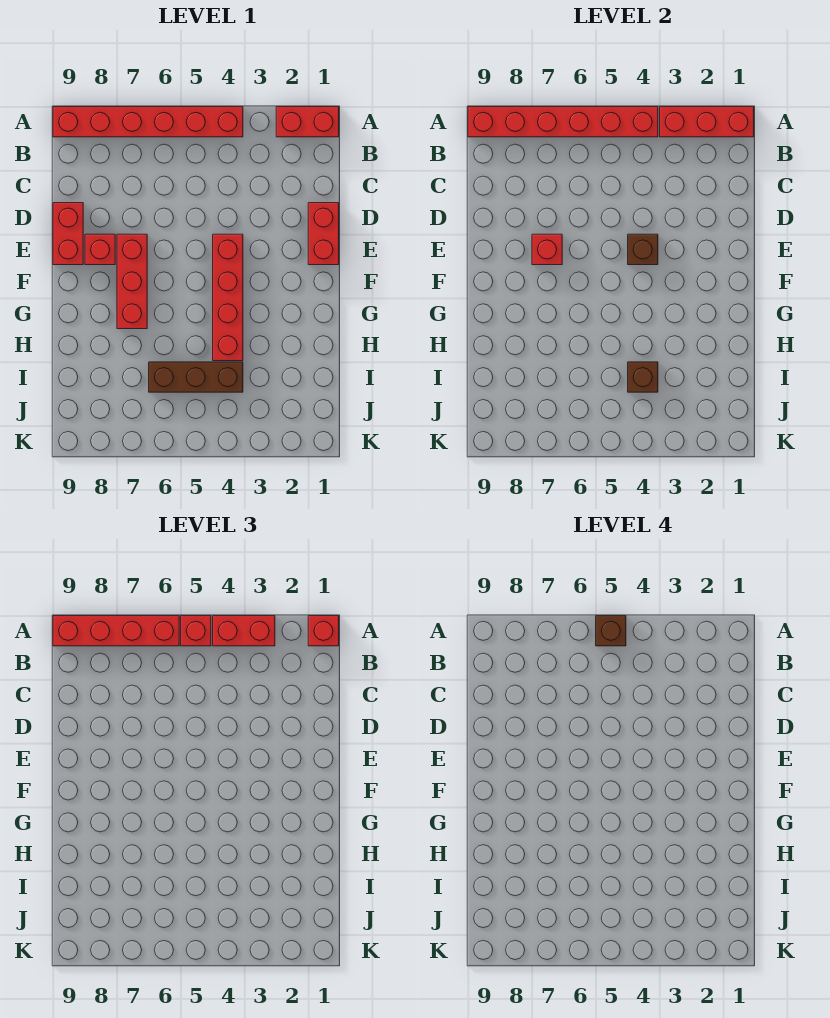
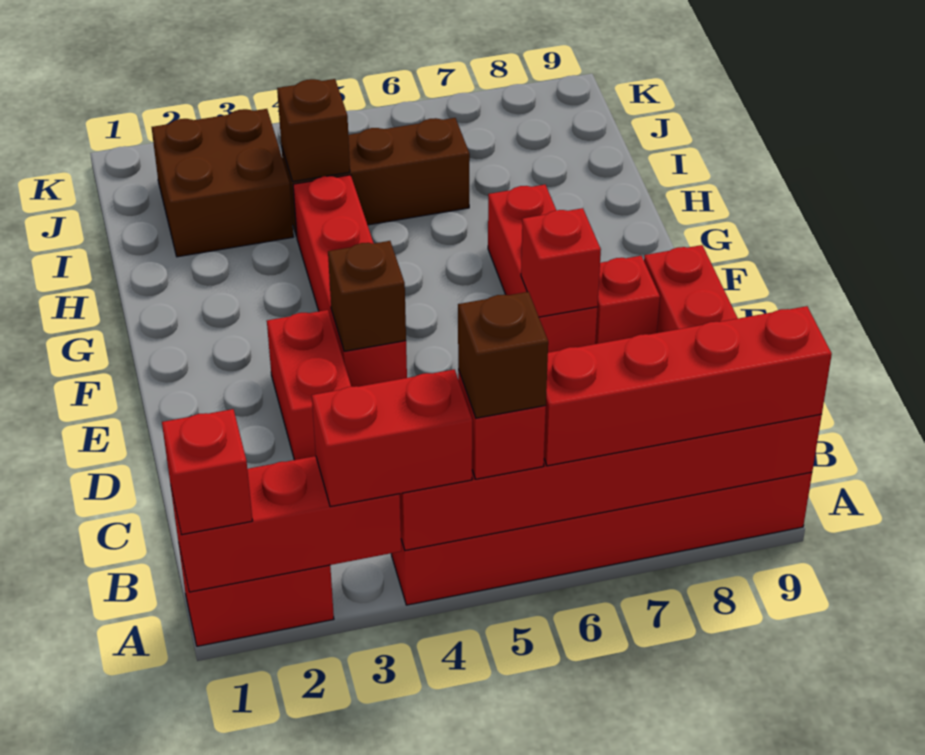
red 1x2 brick [308,203,339,265] -> red 1x2 brick moved to [267,310,351,460]
none -> brown 2x2 brick [152,109,293,257]

